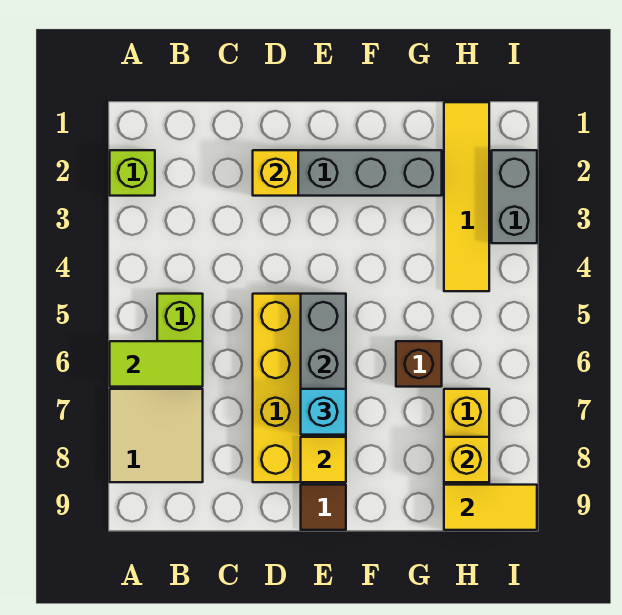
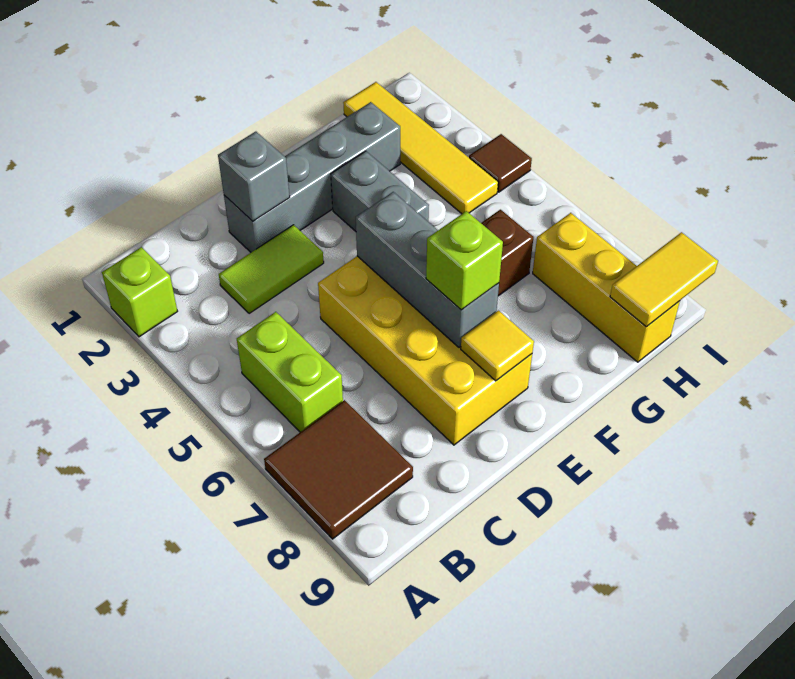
lime 1x2 tile [110,341,203,387] -> lime 1x2 tile moved to [219,225,324,314]
tan 2x2 tile [110,389,203,482] -> brown 2x2 tile [264,400,413,539]
yellow 1x1 brick [253,150,298,196] -> grey 1x1 brick [218,132,290,221]
cyan 1x1 brick [301,389,346,435] -> lime 1x1 brick [426,211,503,310]
brown 1x1 tile [301,485,346,530] -> brown 1x1 tile moved to [469,134,532,192]
yellow 1x1 brick [444,437,489,482] -> none
grey 1x2 brick [492,150,537,243] -> grey 1x2 brick moved to [331,151,429,231]

